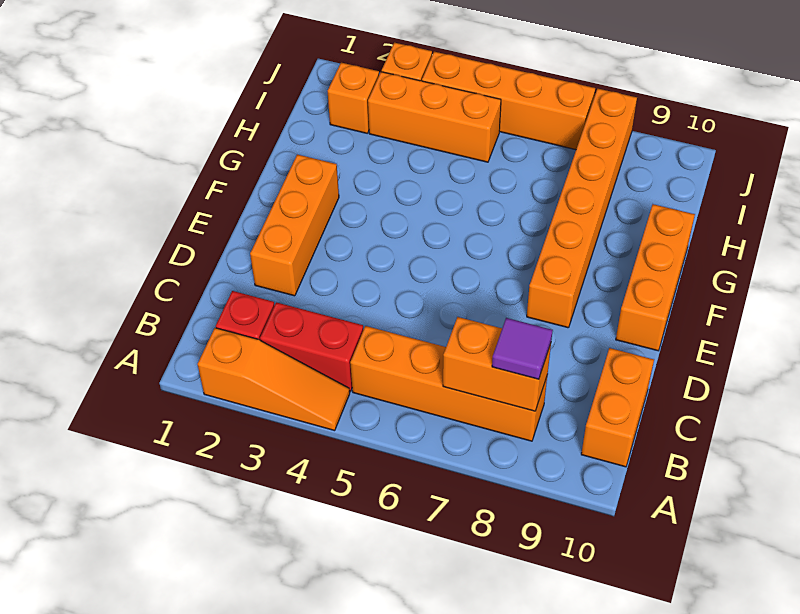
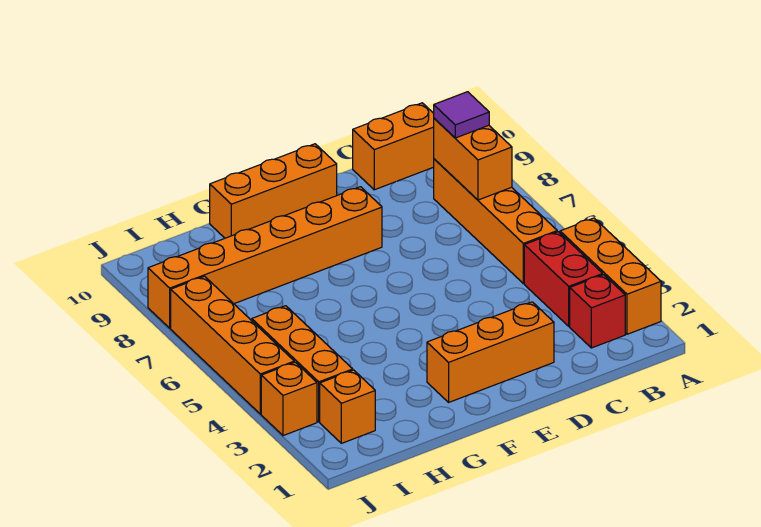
orange 1x3 slope [198,328,350,431] -> orange 1x3 brick [560,218,661,334]

